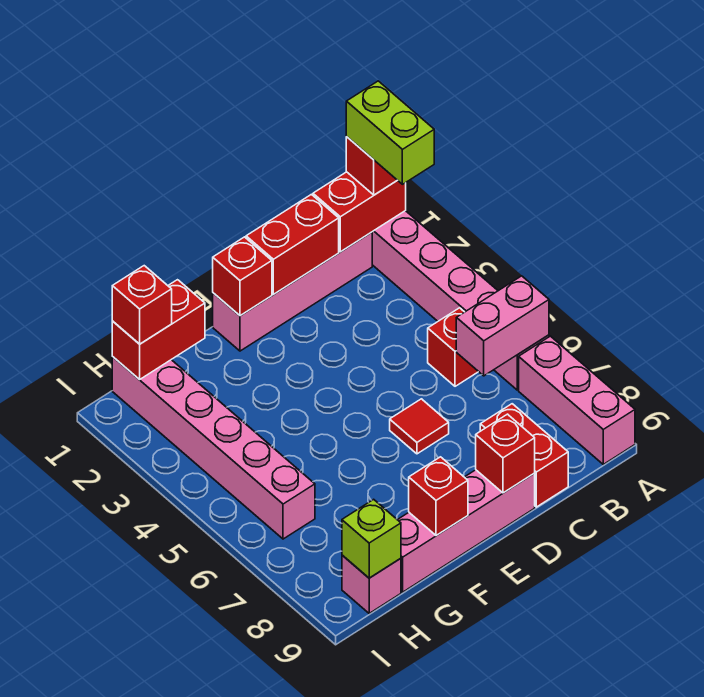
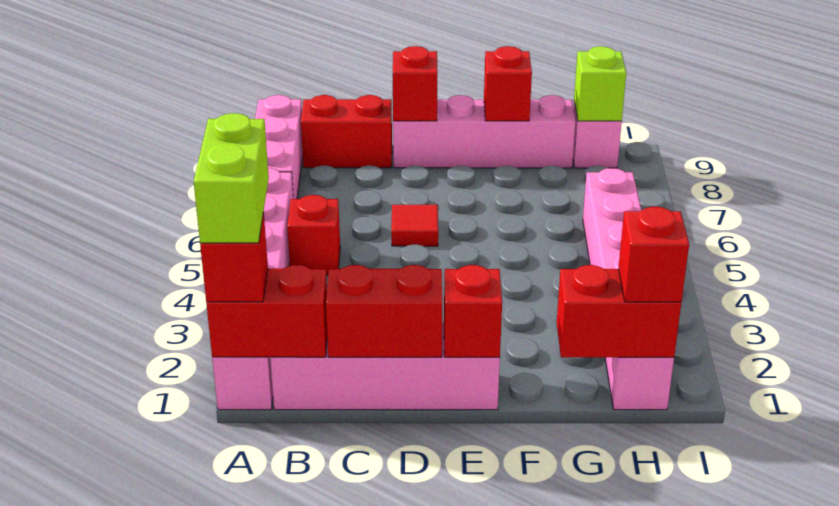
pink 1x2 brick [456,276,549,376] -> none
red 1x2 brick [480,404,568,507] -> red 1x2 brick turned to [301,95,392,168]

